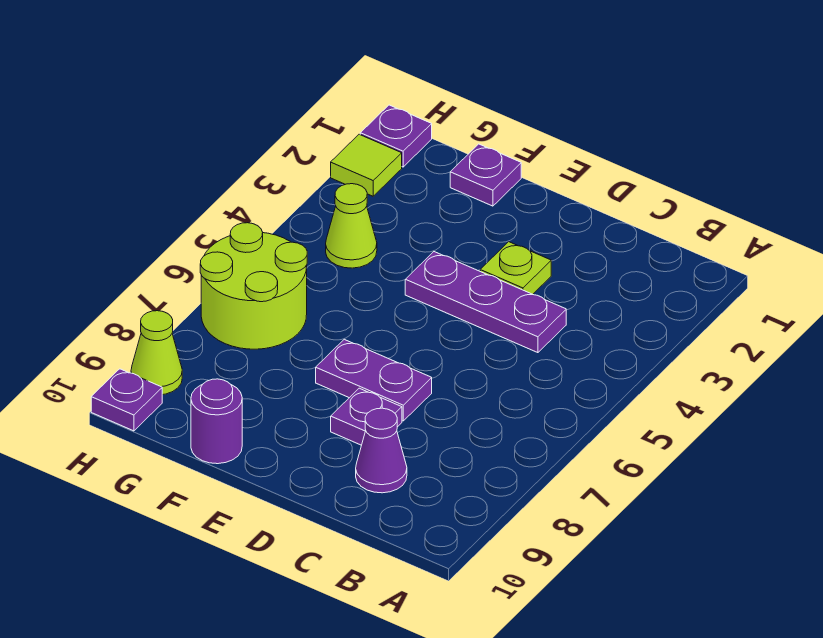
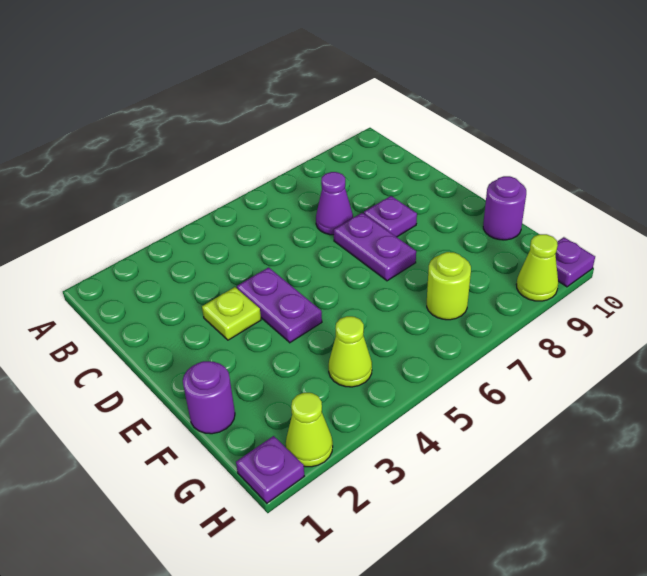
purple 1x3 plate [405,252,566,353] -> purple 1x2 plate [237,267,322,343]
purple 1x1 cone [356,408,407,493] -> purple 1x1 cone moved to [316,172,353,235]
purple 1x1 plate [450,144,521,206] -> purple 1x1 round brick [183,361,235,434]
lime 2x2 round brick [200,223,307,349] -> lime 1x1 round brick [427,252,471,320]
lime 1x1 tile [331,134,402,196] -> lime 1x1 cone [286,393,333,467]

